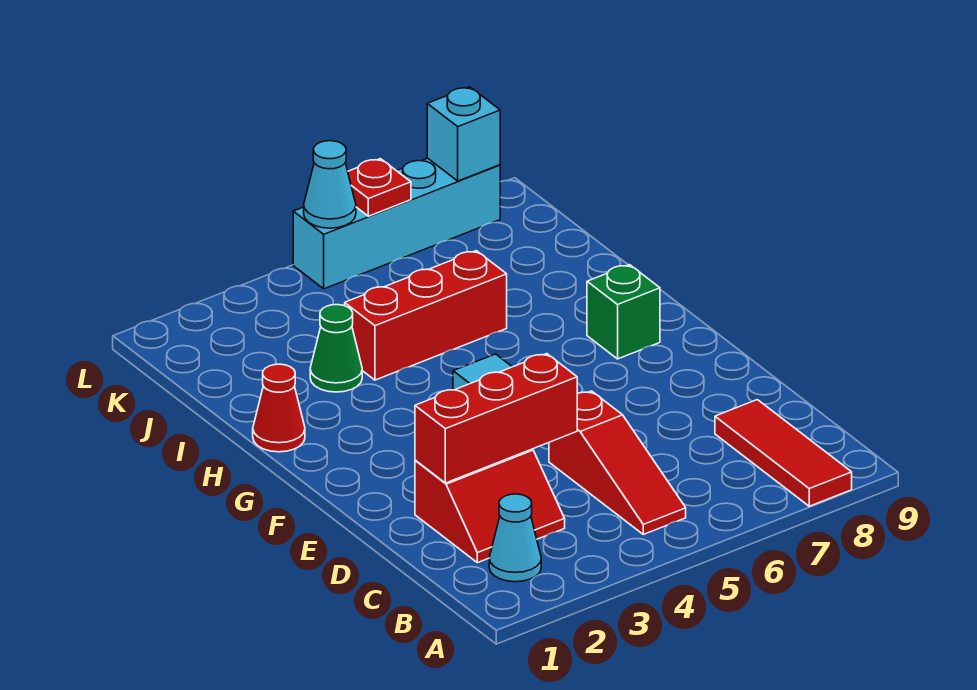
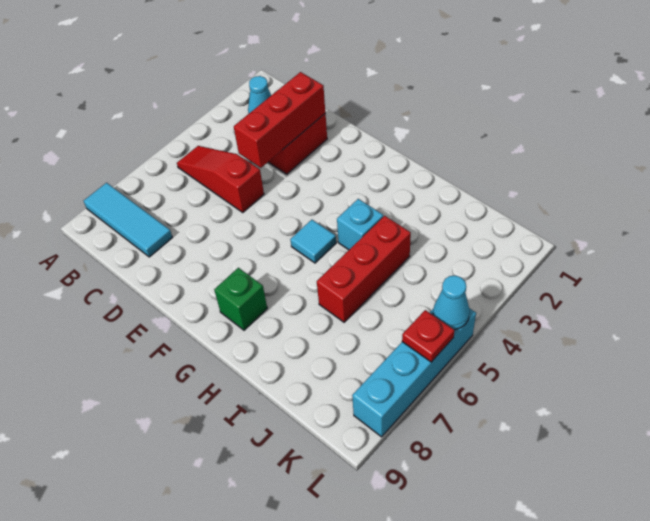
red 1x3 tile [715,400,852,506] -> cyan 1x3 tile [84,183,172,257]
red 1x1 cone [253,364,305,452] -> none
green 1x1 cone [310,305,362,392] -> none
cyan 1x1 brick [427,87,500,181] -> cyan 1x1 brick moved to [337,199,383,250]

